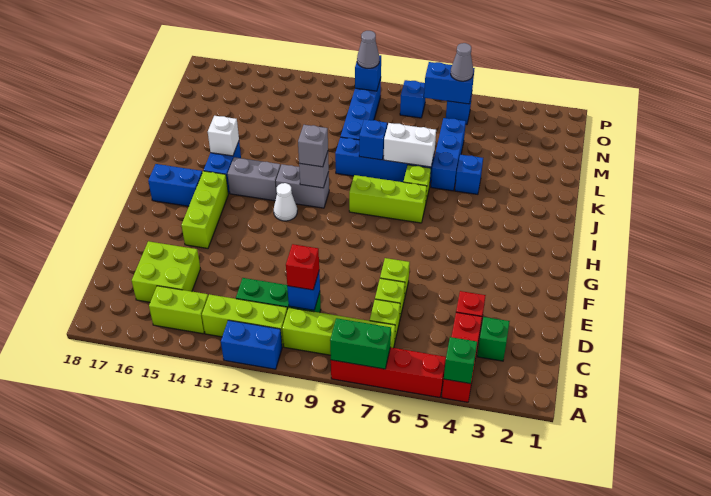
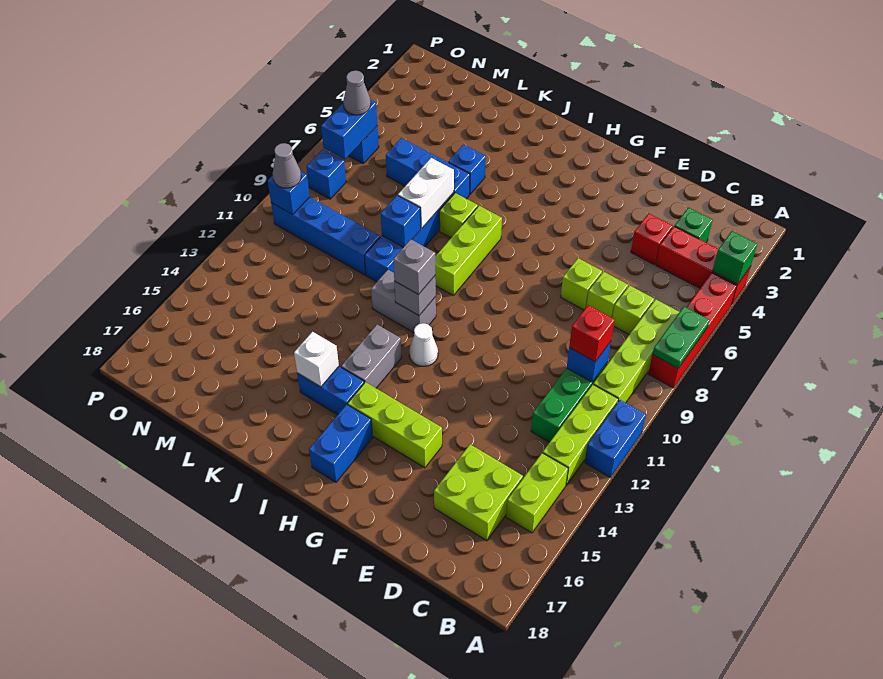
green 1x2 brick [330,318,391,369] -> green 1x2 plate [652,307,709,368]
grey 1x2 brick [276,164,329,208] -> grey 1x2 brick turned to [371,270,436,333]

